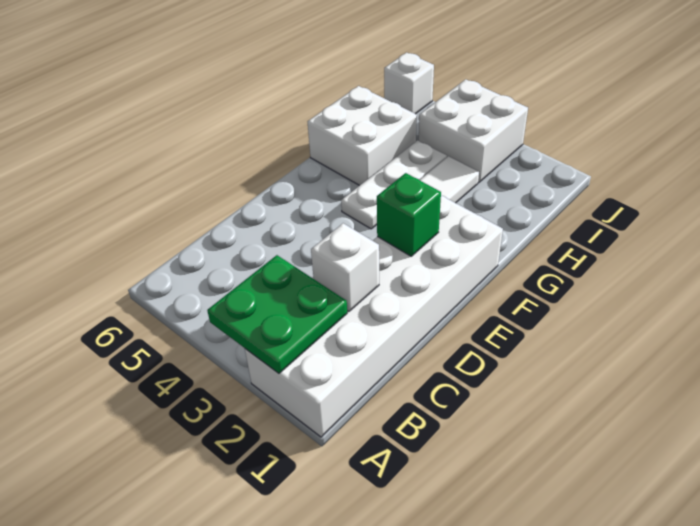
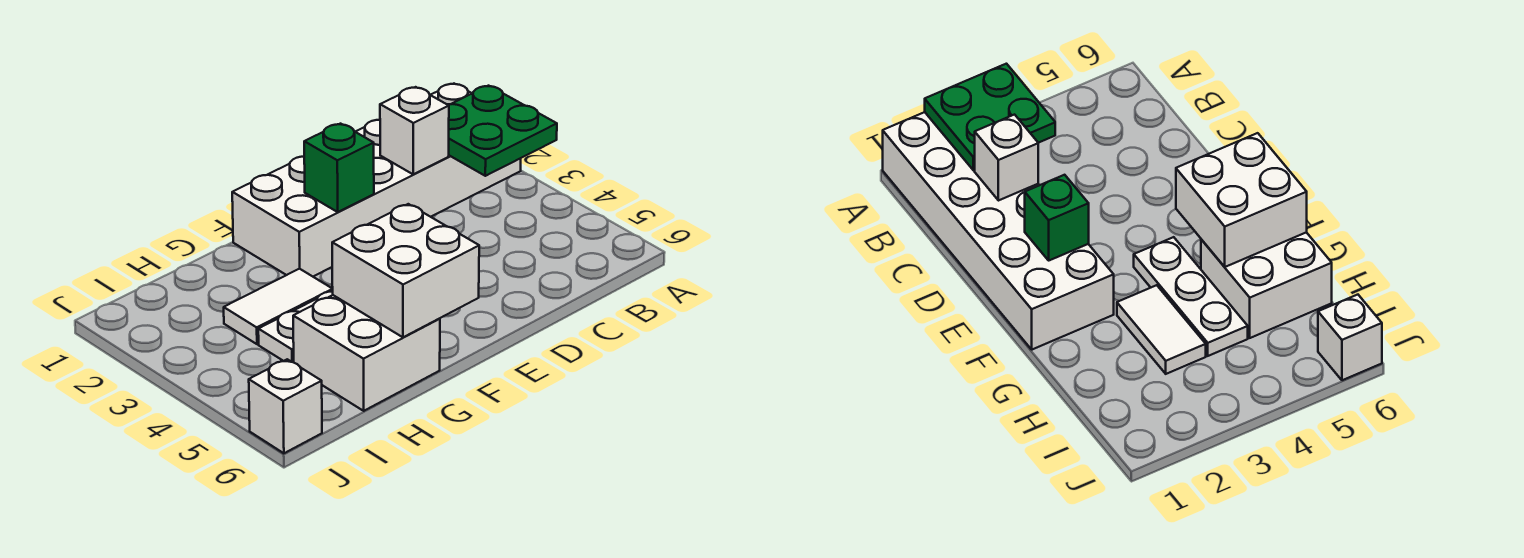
white 2x2 brick [419,79,528,182] -> white 2x2 brick moved to [332,204,479,337]

